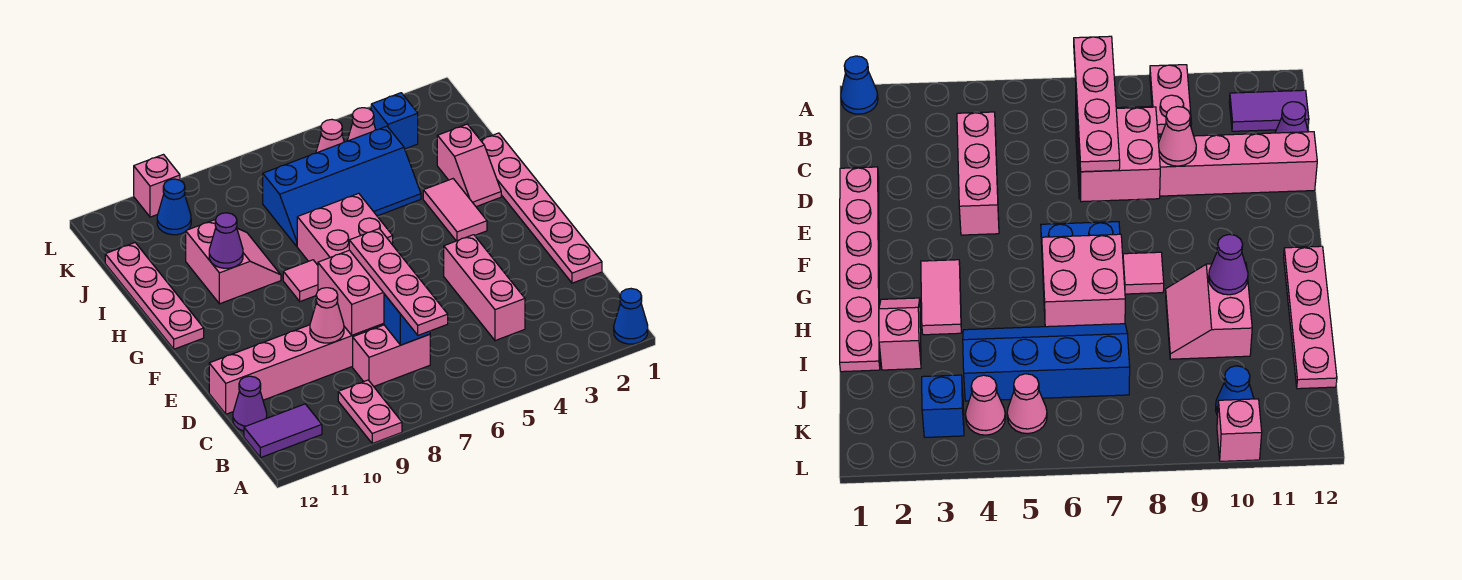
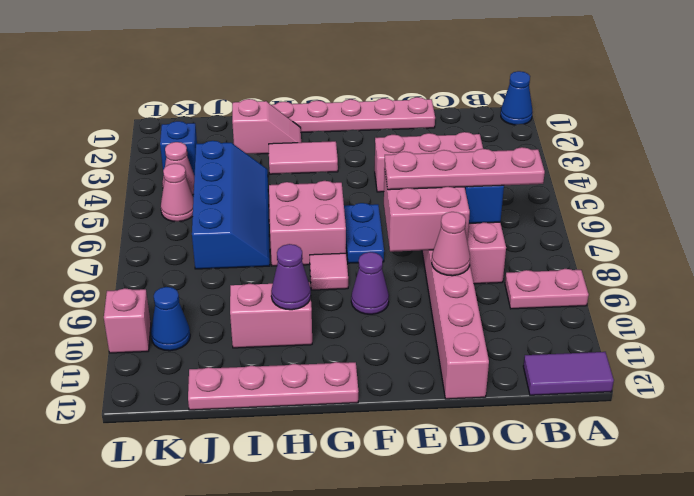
purple 1x2 tile [244,404,322,458] -> purple 1x2 tile turned to [523,352,614,395]
purple 1x1 cone [233,376,267,431] -> purple 1x1 cone moved to [351,252,389,314]

